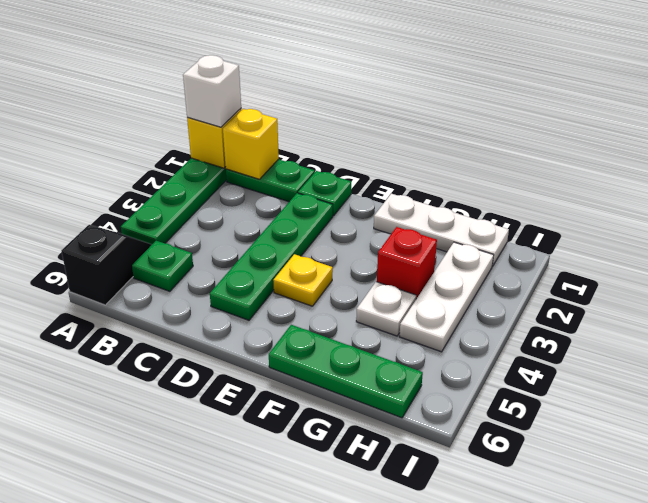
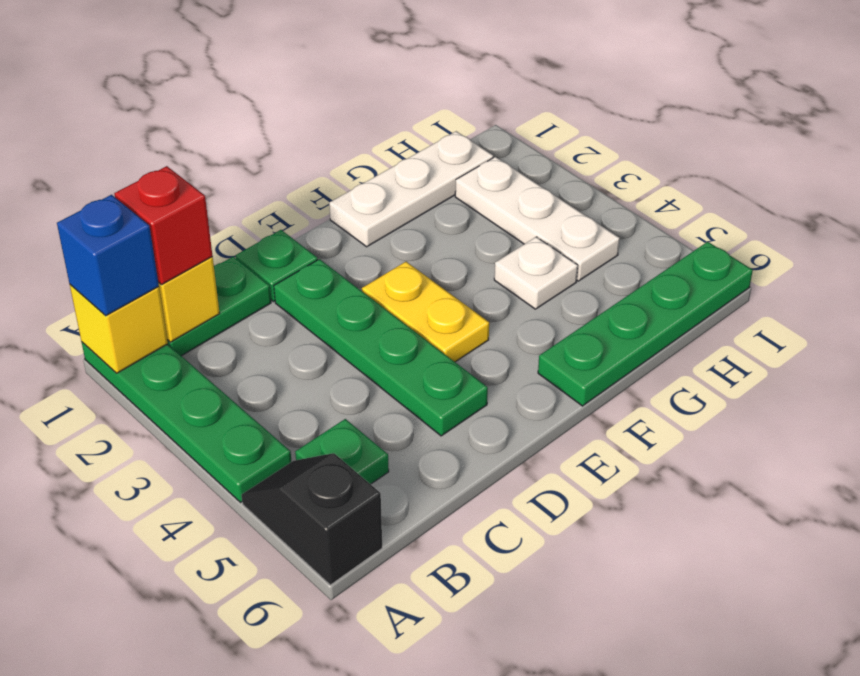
white 1x1 brick [183,55,241,127] -> blue 1x1 brick [57,195,159,316]
yellow 1x1 plate [273,254,333,306] -> yellow 1x2 plate [362,262,489,362]
green 1x3 plate [269,325,423,418] -> green 1x4 plate [538,242,753,406]
red 1x1 brick [377,227,437,299] -> red 1x1 brick moved to [114,166,212,285]

